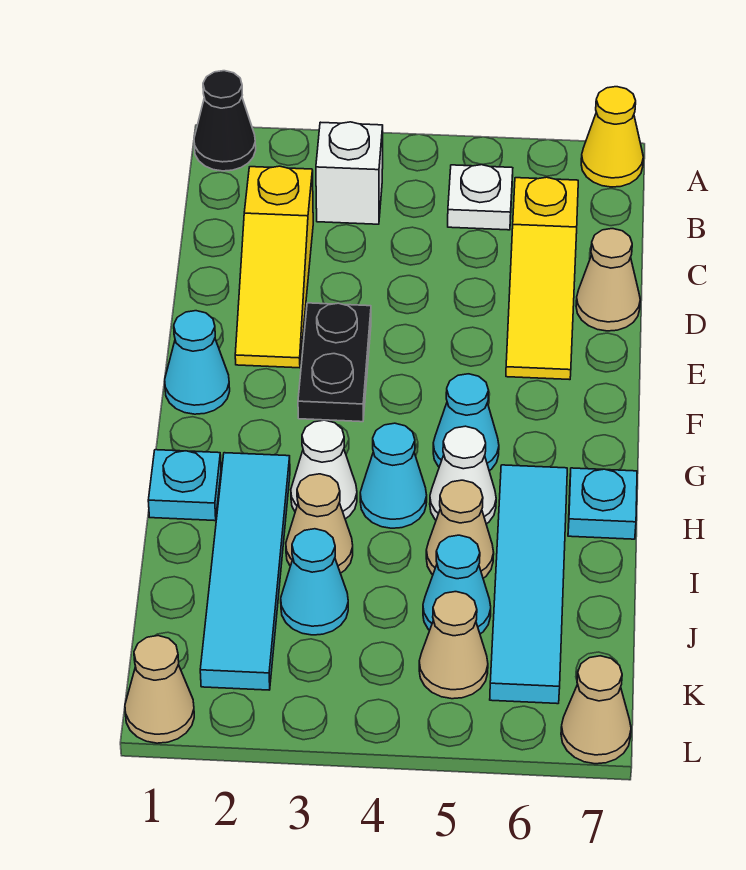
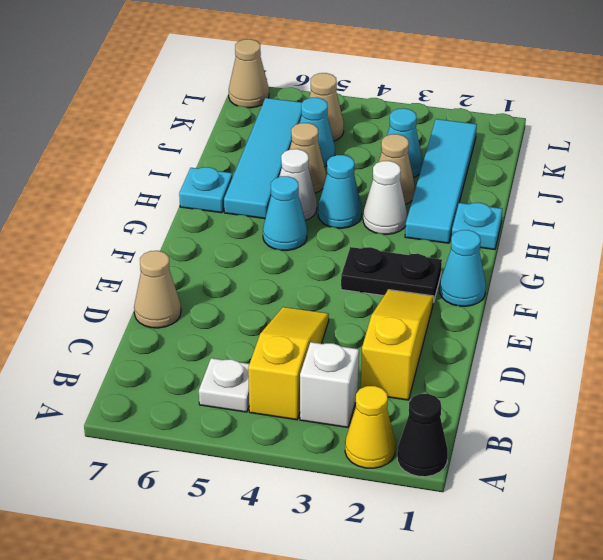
yellow 1x1 cone [581,87,643,187] -> yellow 1x1 cone moved to [345,386,395,468]
yellow 1x3 slope [506,177,578,380] -> yellow 1x3 slope moved to [248,307,329,420]
black 1x2 plate [298,303,371,422] -> black 1x2 plate turned to [341,247,442,300]
tan 1x1 cone [125,636,194,743] -> none

